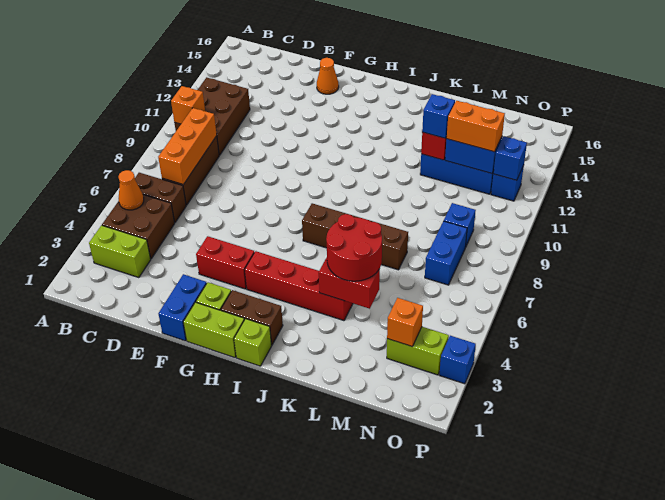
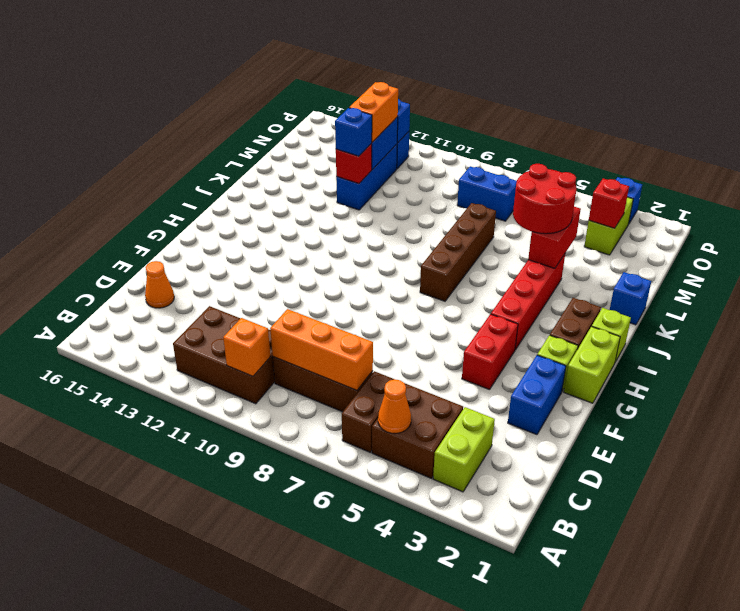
blue 1x2 brick [158,274,207,341] -> blue 1x2 brick turned to [508,355,566,435]
orange 1x1 cone [317,58,339,94] -> orange 1x1 cone moved to [145,261,174,308]
orange 1x1 brick [387,298,423,347] -> red 1x1 brick [589,178,629,228]
blue 1x1 brick [444,203,476,246] -> blue 1x1 brick moved to [610,272,651,325]

